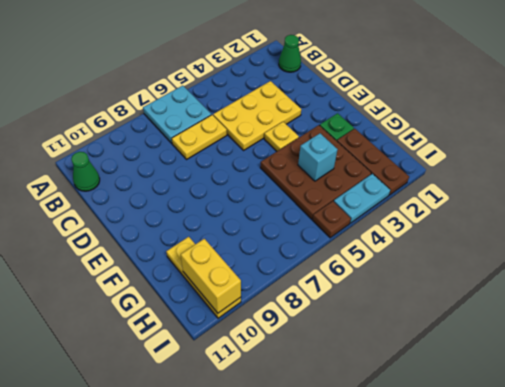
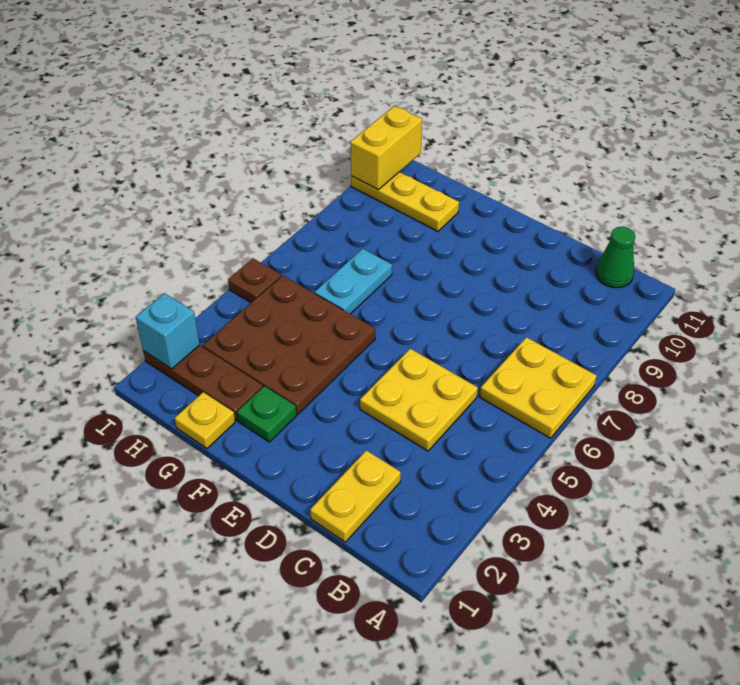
cyan 2x2 plate [143,86,211,143] -> yellow 2x2 plate [480,337,597,438]
green 1x1 cone [279,35,301,72] -> none
yellow 2x3 plate [213,81,301,151] -> yellow 2x2 plate [360,349,478,451]
yellow 1x2 plate [172,115,227,159] -> yellow 1x2 plate moved to [310,450,401,542]
yellow 1x1 plate [264,122,299,151] -> yellow 1x1 plate moved to [175,392,235,448]
cyan 1x1 brick [298,133,338,181] -> cyan 1x1 brick moved to [136,293,200,369]
yellow 1x2 brick [181,239,241,313] -> yellow 1x2 brick turned to [350,106,422,190]
cyan 1x2 plate [334,174,390,223] -> cyan 1x2 plate moved to [315,249,392,314]

